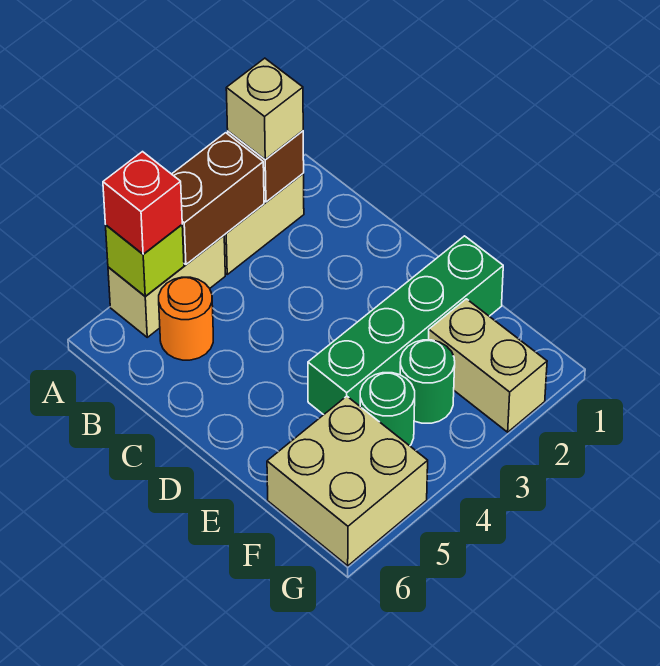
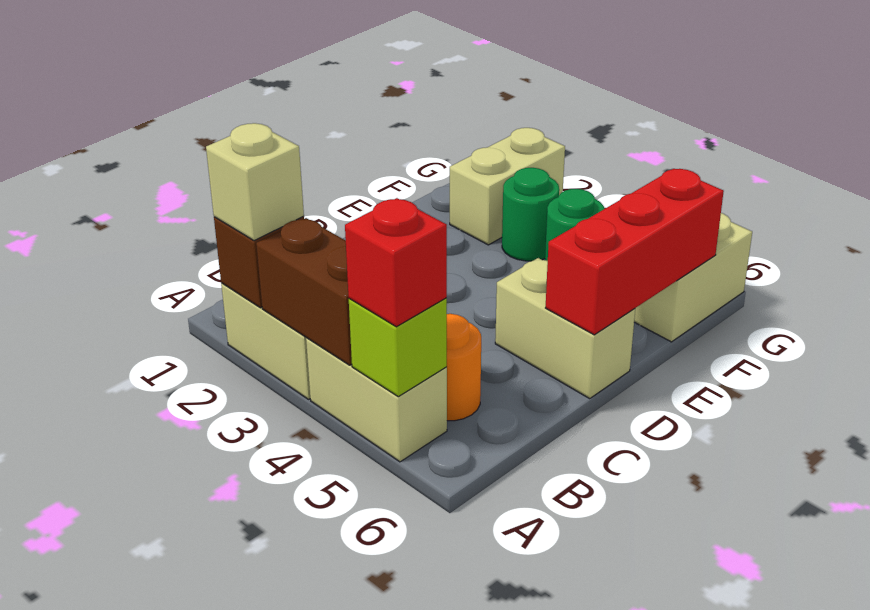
none -> tan 1x2 brick [495,258,635,398]
none -> red 1x3 brick [546,169,724,335]
green 1x4 brick [308,236,503,415] -> none

